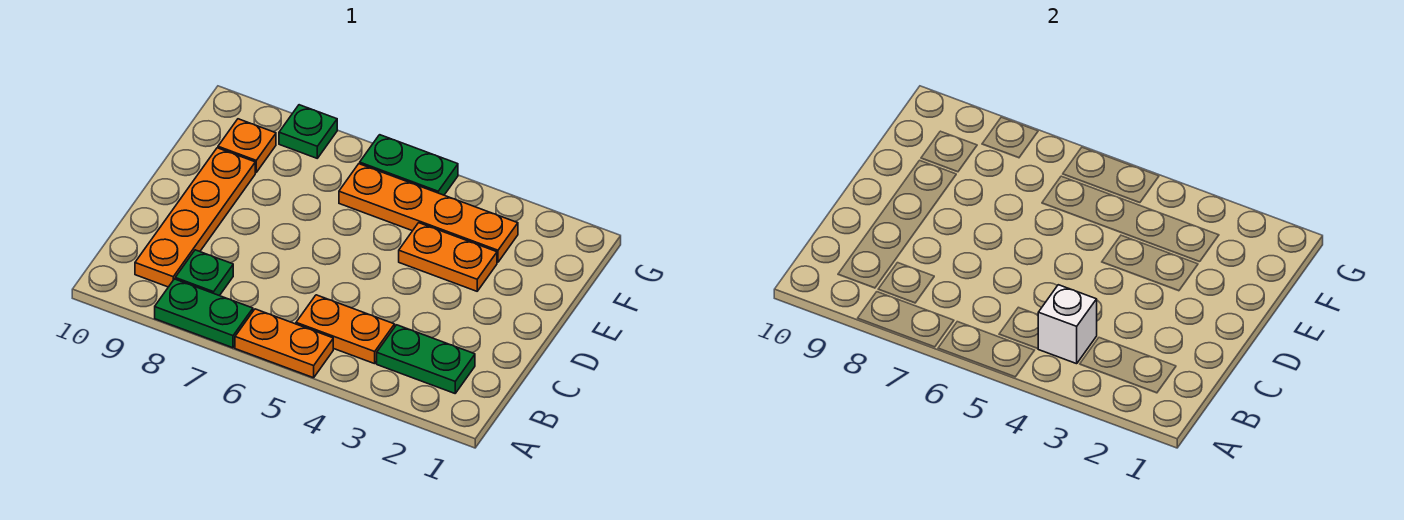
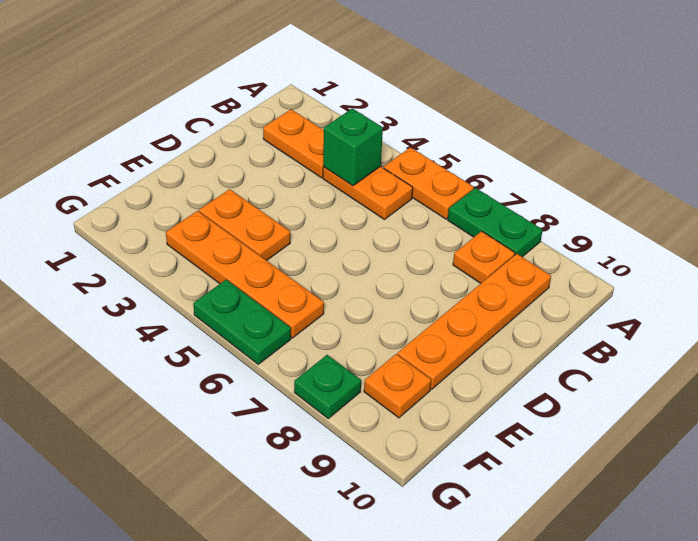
green 1x2 plate [377,325,475,393] -> orange 1x2 plate [263,109,324,178]
white 1x1 brick [1038,285,1097,364] -> green 1x1 brick [323,108,383,186]
green 1x1 plate [175,250,233,296] -> orange 1x1 plate [453,231,515,284]

